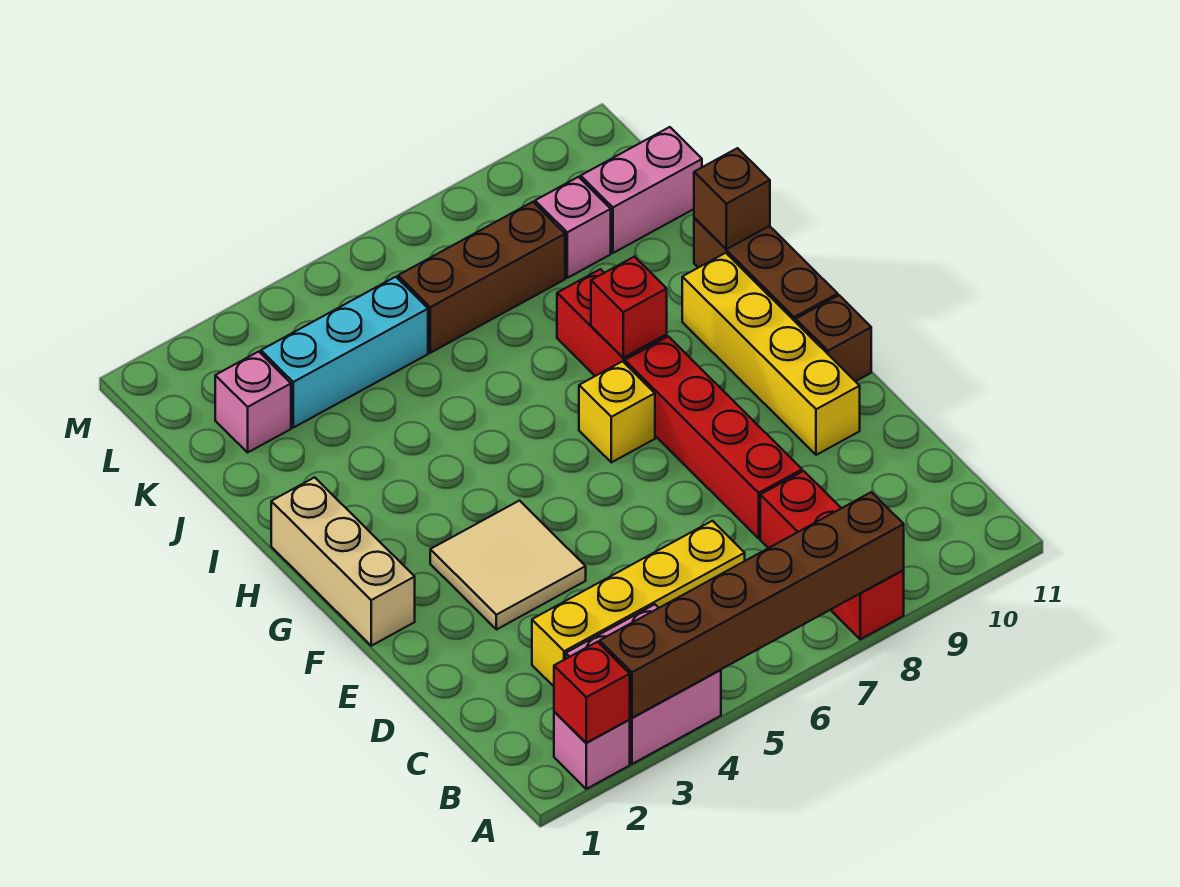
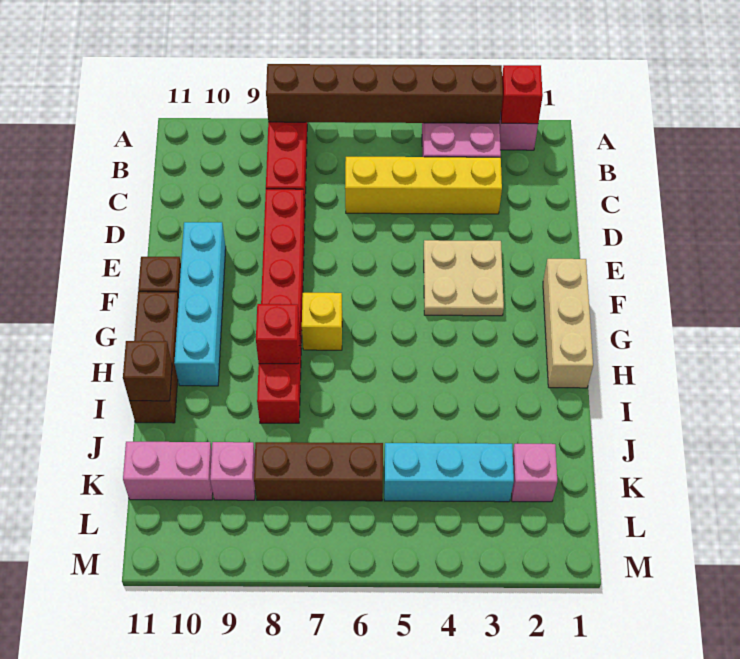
tan 2x2 tile [430,501,586,630] -> tan 2x2 plate [424,240,504,316]
yellow 1x4 brick [682,253,860,455] -> cyan 1x4 brick [174,222,226,386]

